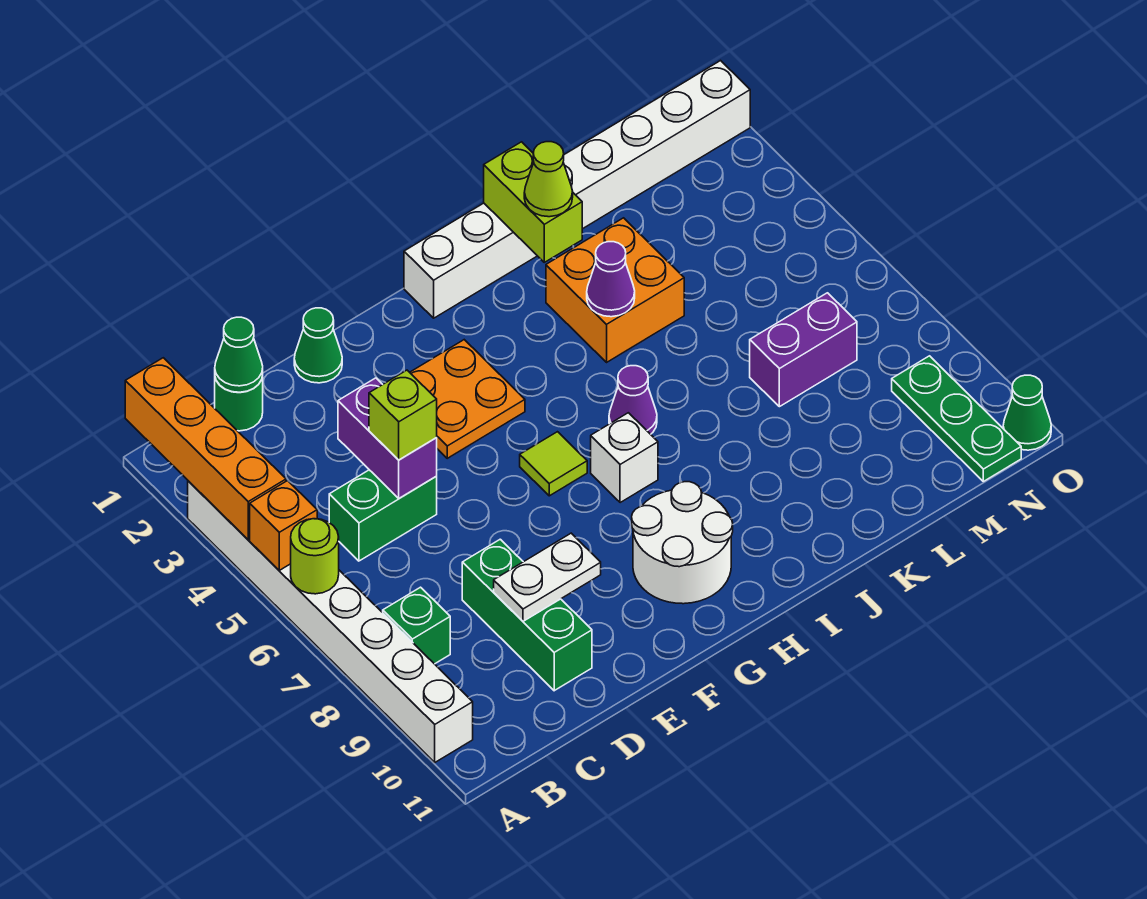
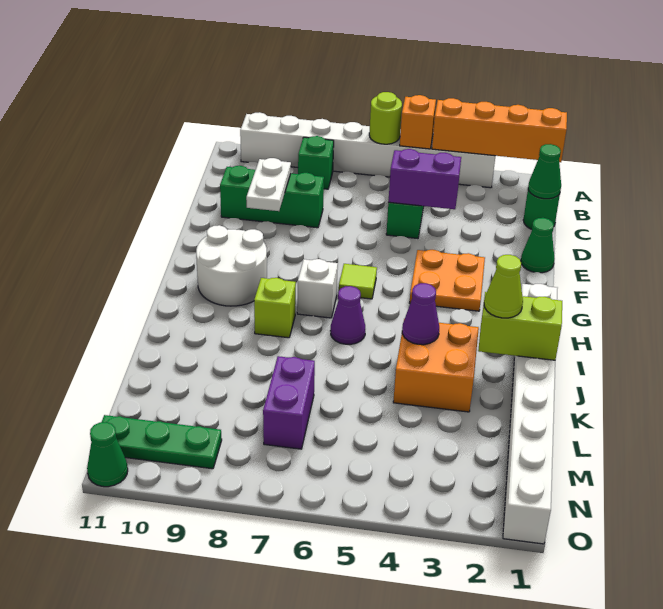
lime 1x1 brick [369,370,437,460] -> lime 1x1 brick moved to [254,278,296,338]

